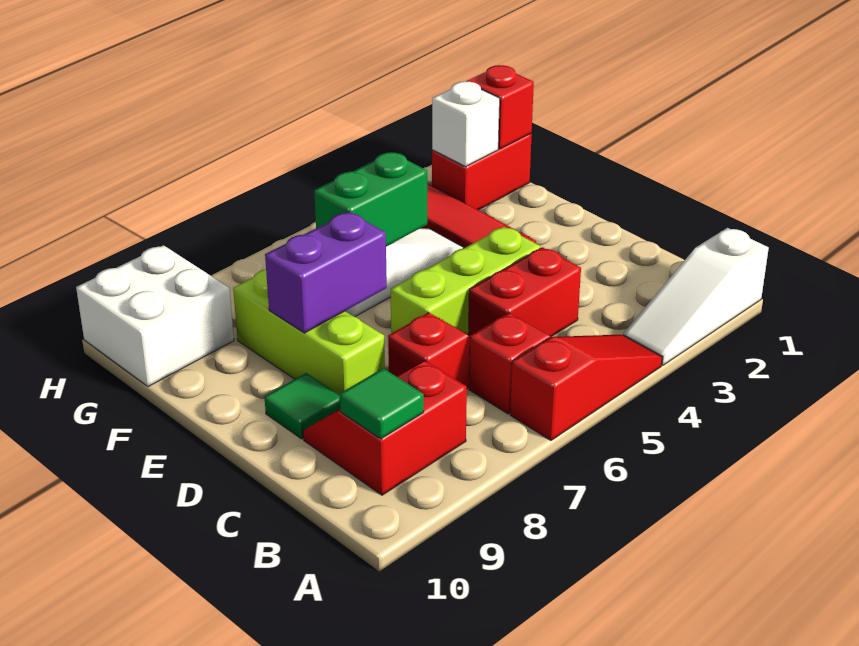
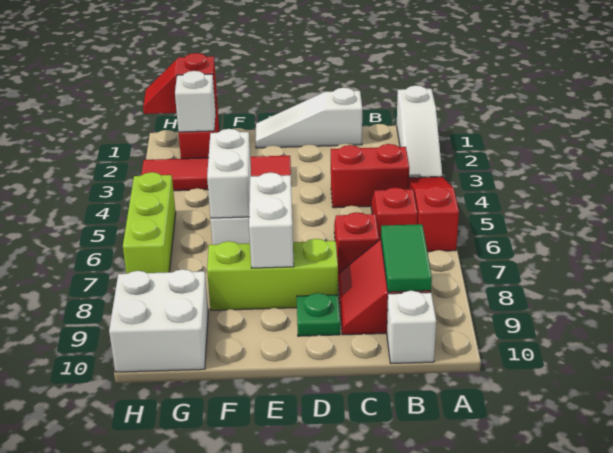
green 1x1 tile [340,368,424,439] -> green 1x2 tile [381,224,432,292]
none -> white 1x1 brick [387,291,436,364]
none -> white 1x3 slope [256,88,362,148]
red 1x2 brick [468,247,581,337] -> red 1x2 brick turned to [331,144,409,208]
lime 1x3 brick [391,227,541,334] -> lime 1x3 brick moved to [123,172,176,274]
green 1x1 tile [265,373,341,439] -> green 1x1 plate [297,293,340,336]
purple 1x2 brick [265,212,387,333] -> white 1x2 brick [249,173,294,268]
green 1x2 brick [314,152,427,246] -> white 1x2 brick [207,129,251,218]

